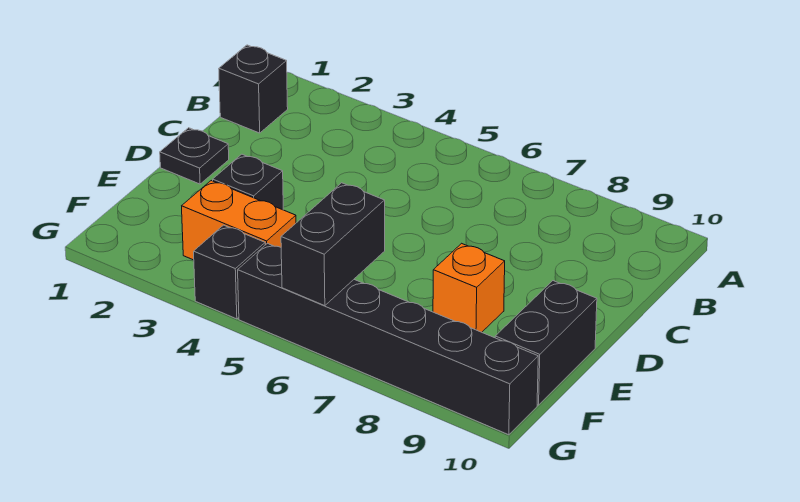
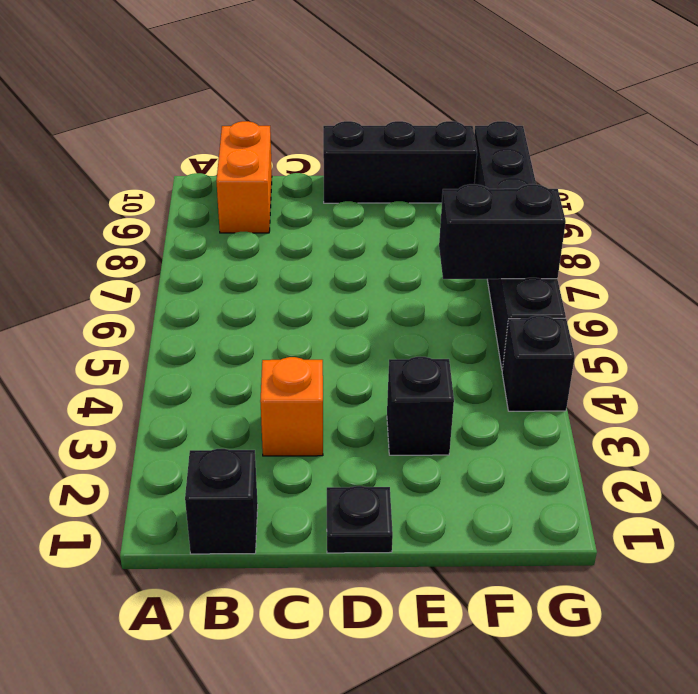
orange 1x1 brick [433,243,505,332] -> orange 1x1 brick moved to [260,357,323,456]
black 1x2 brick [495,281,597,405] -> black 1x3 brick [323,121,477,203]
orange 1x2 brick [182,181,296,260] -> orange 1x2 brick moved to [216,121,272,233]

